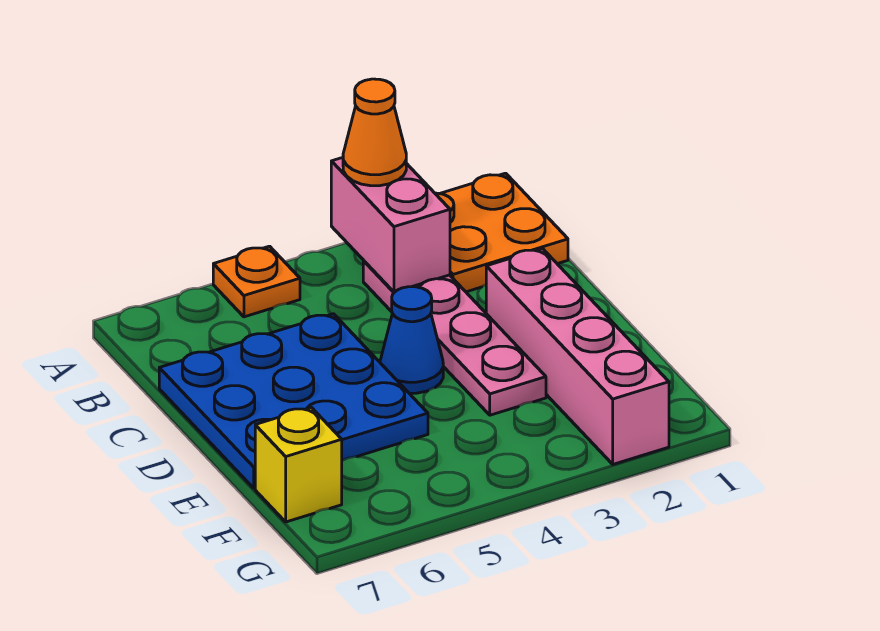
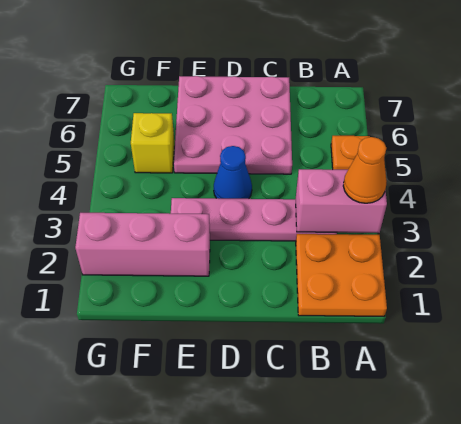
blue 3x3 plate [159,314,428,488] -> pink 3x3 plate [174,76,292,174]
pink 1x4 brick [486,249,669,464] -> pink 1x3 brick [75,213,210,276]
yellow 1x1 brick [255,407,342,522] -> yellow 1x1 brick moved to [131,113,174,173]

